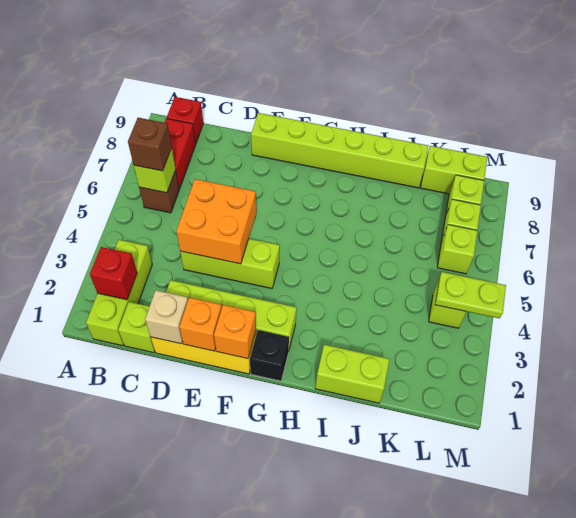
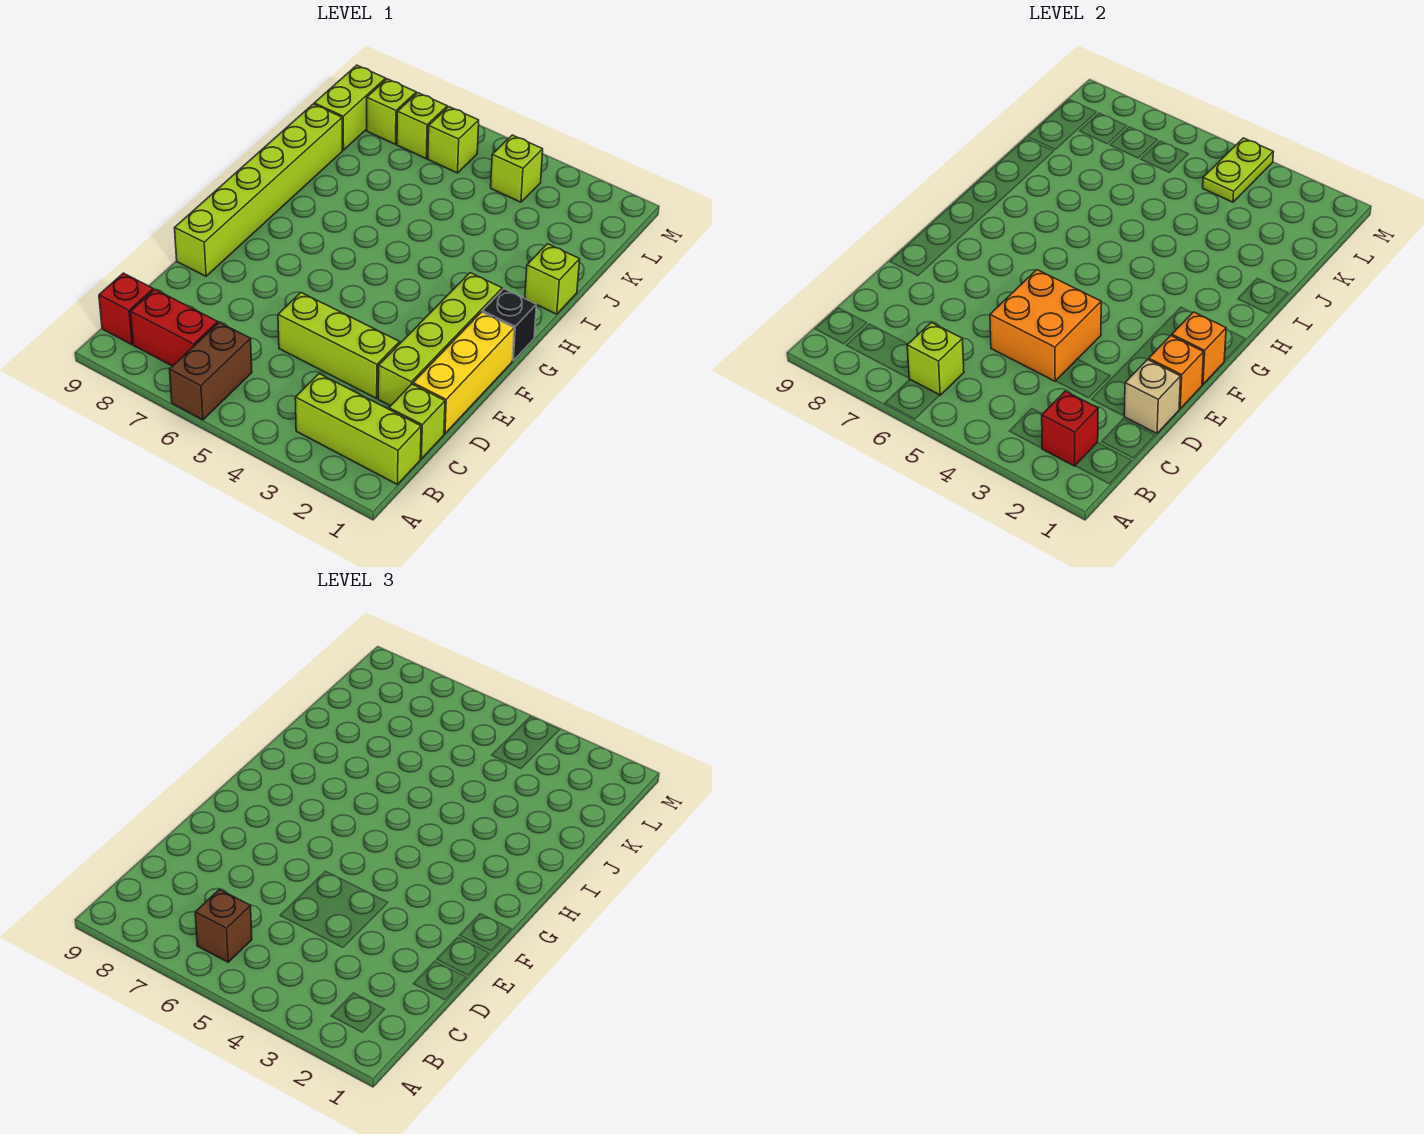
brown 1x1 brick [139,170,179,213] -> brown 1x2 brick [169,322,252,420]
lime 1x3 brick [180,239,280,288] -> lime 1x3 brick turned to [278,293,400,398]
lime 1x2 brick [315,345,390,403] -> lime 1x1 brick [525,244,580,314]

